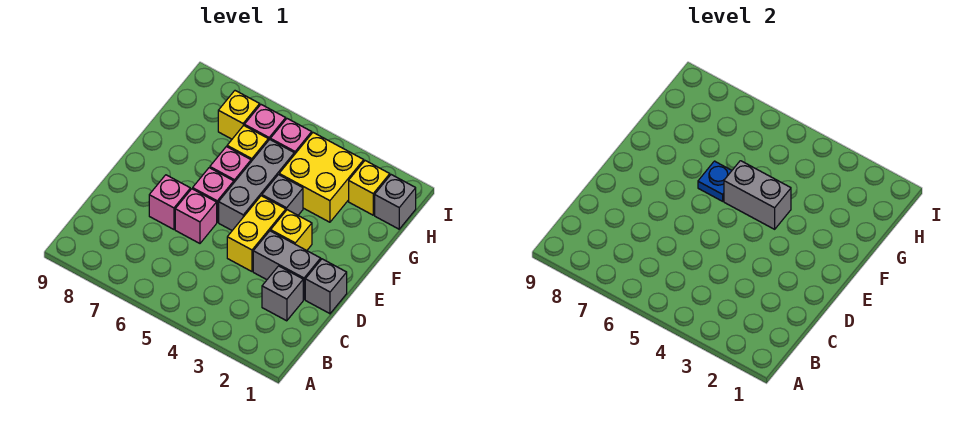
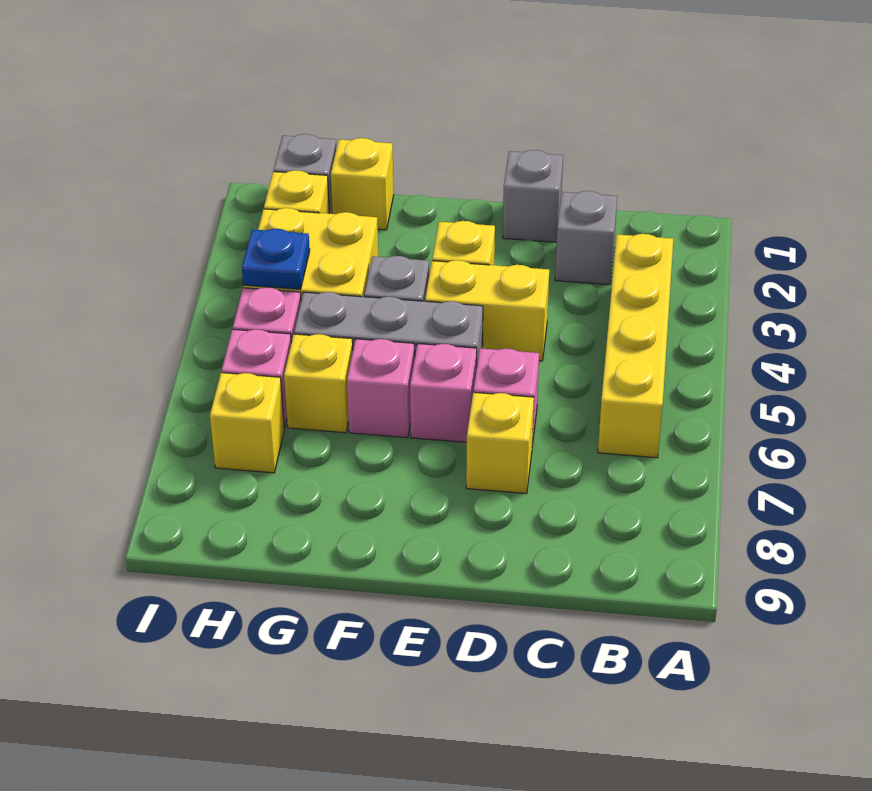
none -> yellow 1x4 brick [598,234,673,458]
grey 1x2 brick [253,231,321,300] -> none
pink 1x1 brick [149,175,190,229] -> yellow 1x1 brick [466,392,534,494]
grey 1x2 brick [724,161,791,229] -> none
blue 1x1 plate [698,161,732,201] -> blue 1x1 plate moved to [242,229,310,289]
none -> yellow 1x1 brick [331,138,394,230]

